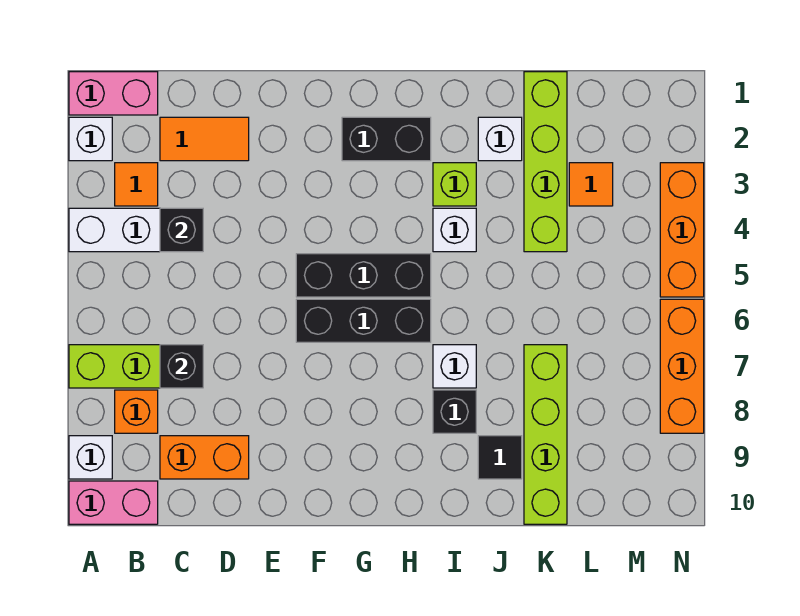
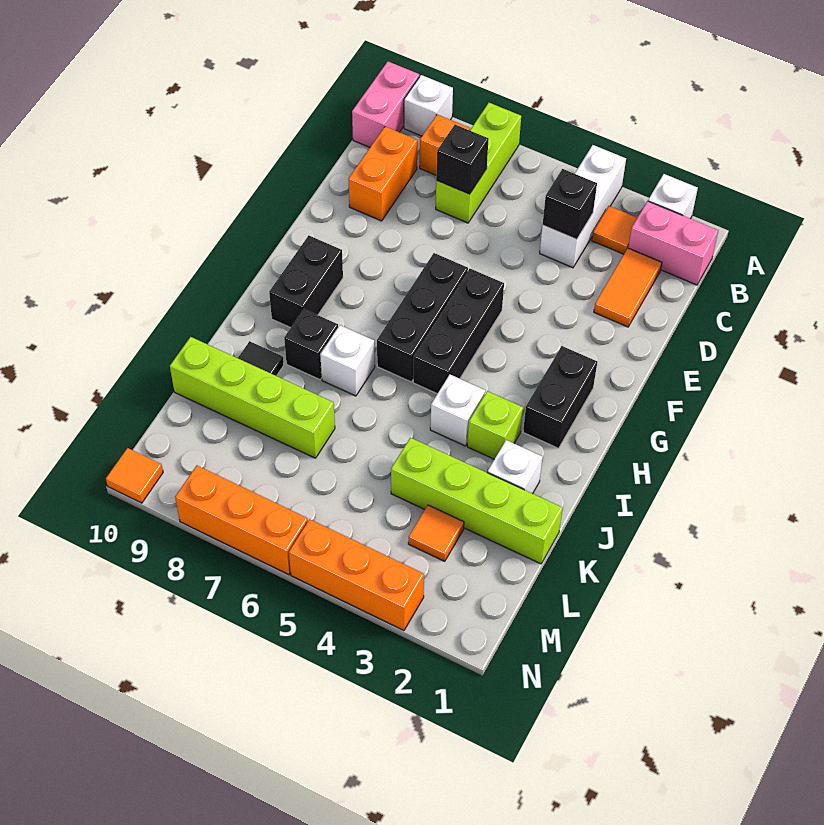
pink 1x2 brick [69,72,158,115] -> pink 1x2 brick turned to [628,201,718,285]
none -> black 1x2 brick [269,236,343,328]
none -> orange 1x1 tile [106,448,163,503]

